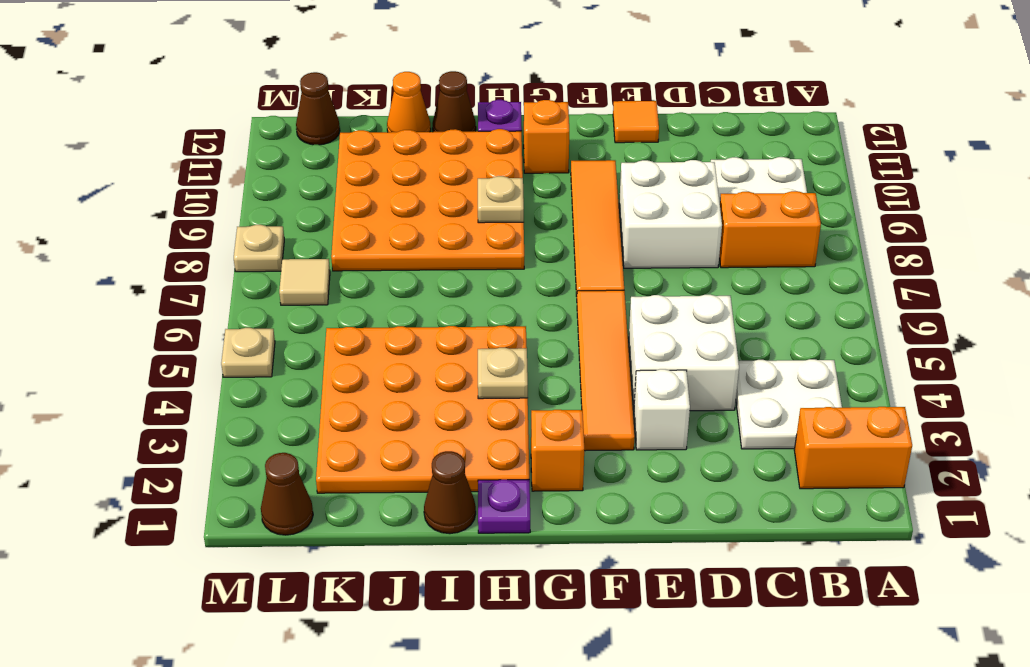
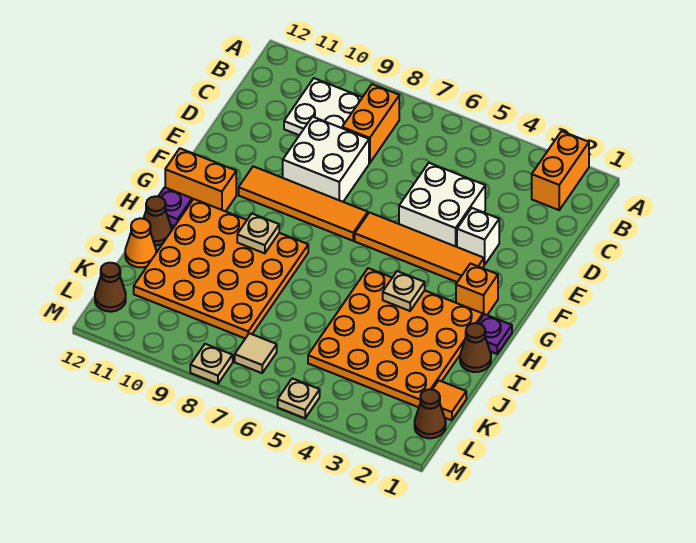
white 2x2 plate [736,359,842,449] -> none
orange 1x1 tile [613,101,659,143] -> orange 1x1 tile moved to [432,381,466,420]
orange 1x1 brick [524,100,569,173] -> orange 1x2 brick [165,148,236,211]

